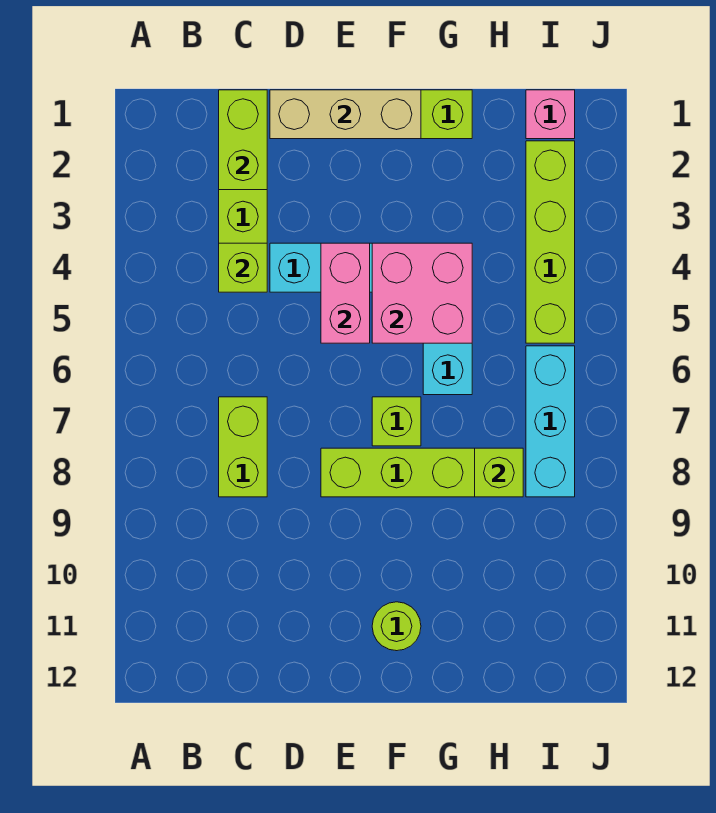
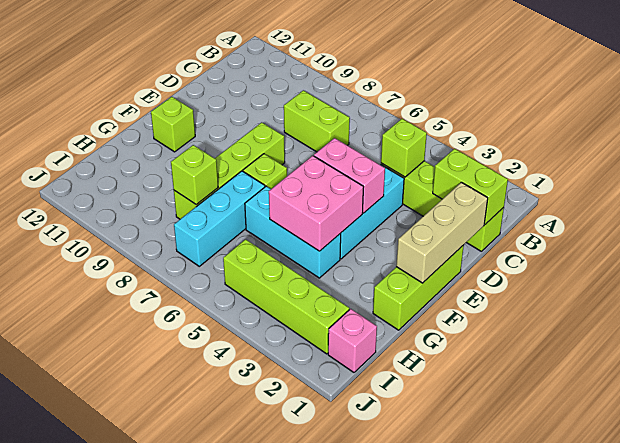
lime 1x1 round brick [372,602,421,651] -> lime 1x1 brick [151,97,195,152]
cyan 1x3 brick [526,346,575,497] -> cyan 1x3 brick turned to [174,171,265,266]

